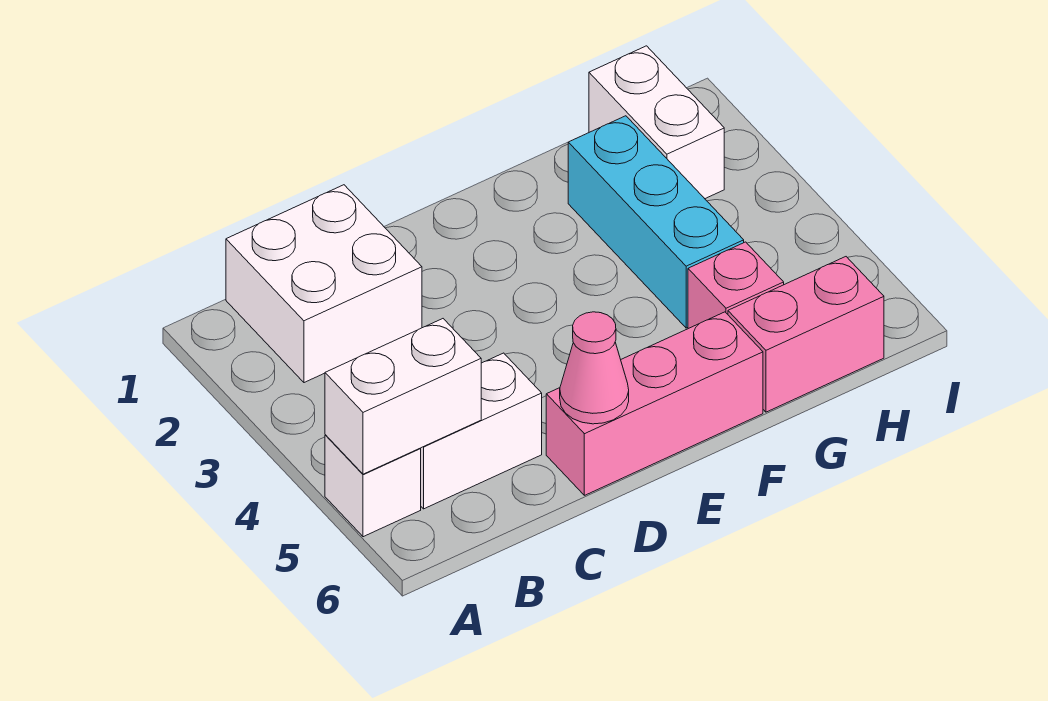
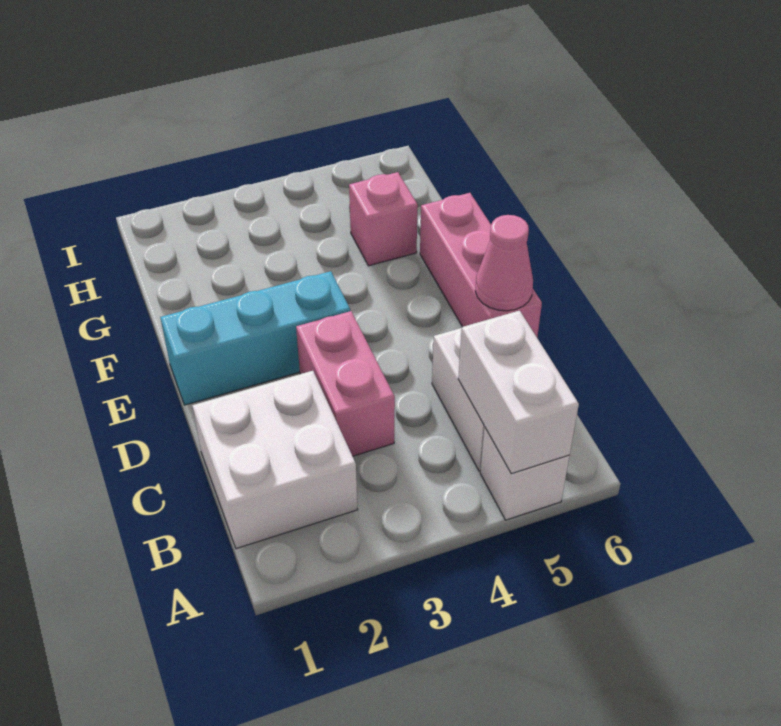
cyan 1x3 brick [568,116,744,328] -> cyan 1x3 brick moved to [160,271,350,405]
pink 1x2 brick [728,257,884,412] -> pink 1x2 brick moved to [296,311,395,456]
white 1x2 brick [589,46,724,199] -> none

